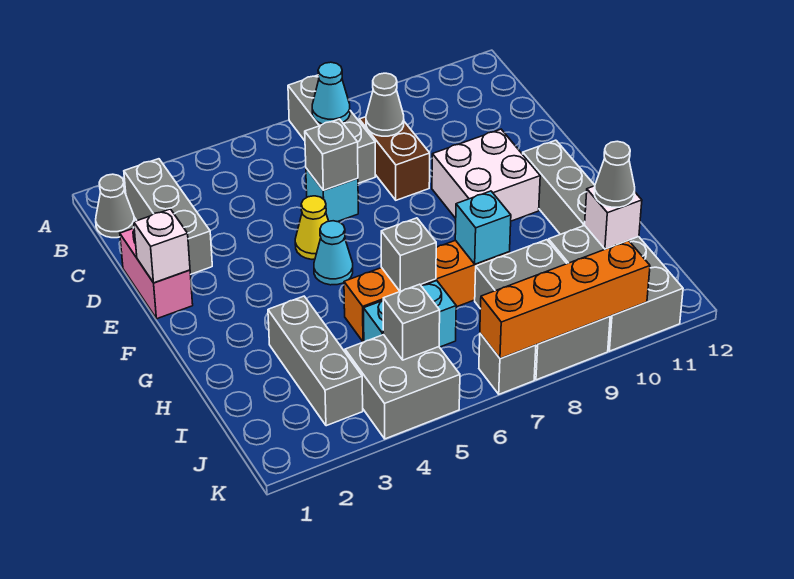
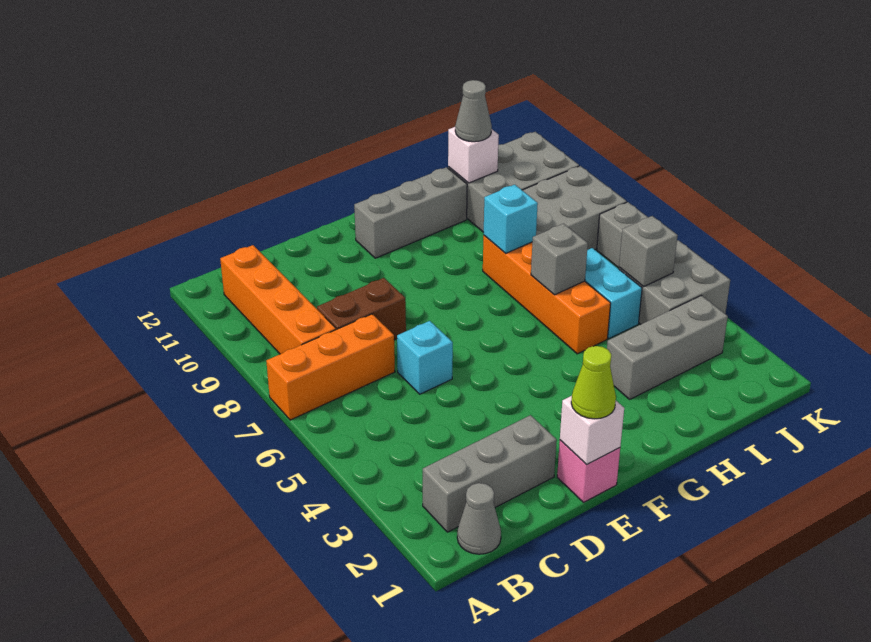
grey 1x3 brick [288,75,375,183] -> orange 1x3 brick [266,314,395,420]
cyan 1x1 cone [312,62,350,124] -> none
grey 1x1 cone [366,73,404,136] -> none
pink 1x2 brick [120,228,193,319] -> pink 1x1 brick [557,440,620,502]
grey 1x1 brick [305,119,358,190] -> none
none -> lime 1x1 cone [571,346,616,419]
yellow 1x1 cone [295,196,328,259] -> none
white 2x2 brick [432,129,540,221] -> none
cyan 1x1 cone [314,221,353,285] -> none
orange 1x4 brick [480,241,650,358] -> orange 1x4 brick moved to [220,245,336,354]

